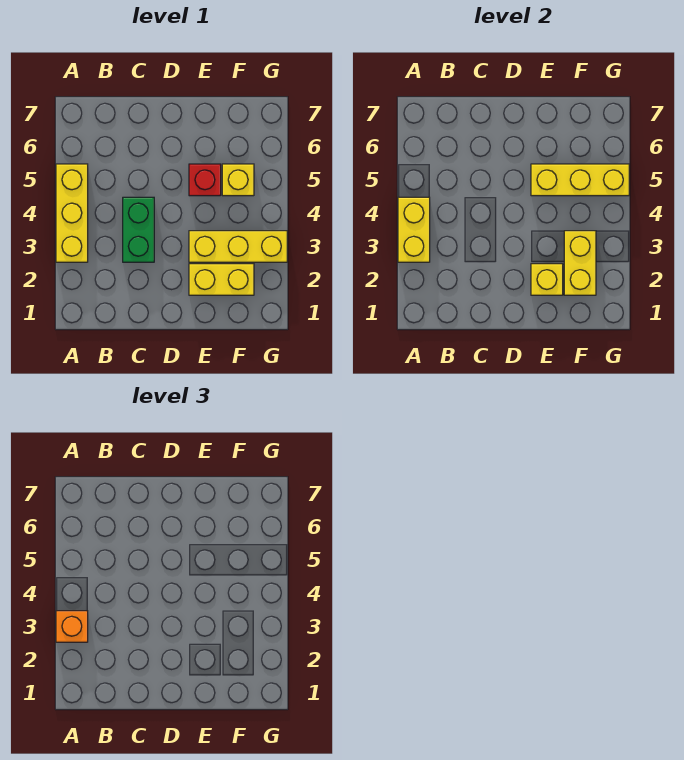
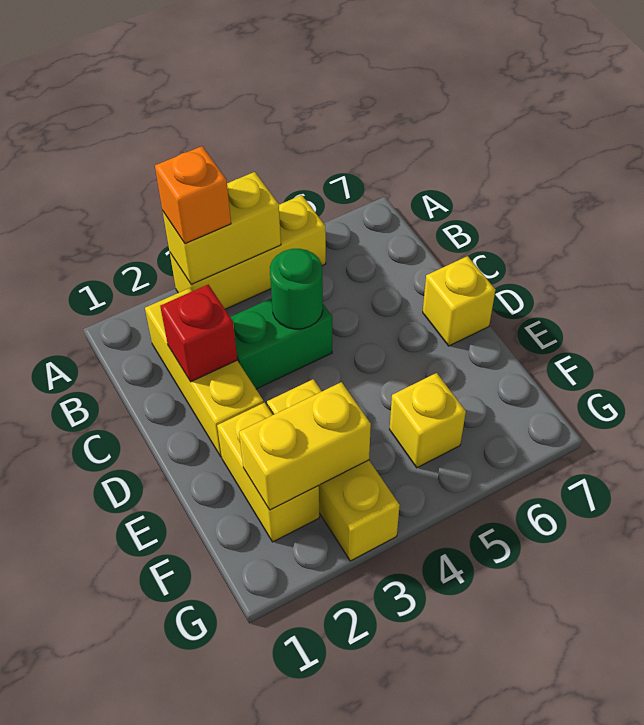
none -> green 1x1 round brick [270,249,323,329]
yellow 1x1 brick [531,264,563,295] -> yellow 1x1 brick moved to [423,256,495,346]
red 1x1 brick [189,164,221,196] -> red 1x1 brick moved to [160,285,237,382]
yellow 1x3 brick [531,164,629,196] -> yellow 1x3 brick moved to [145,288,264,457]

